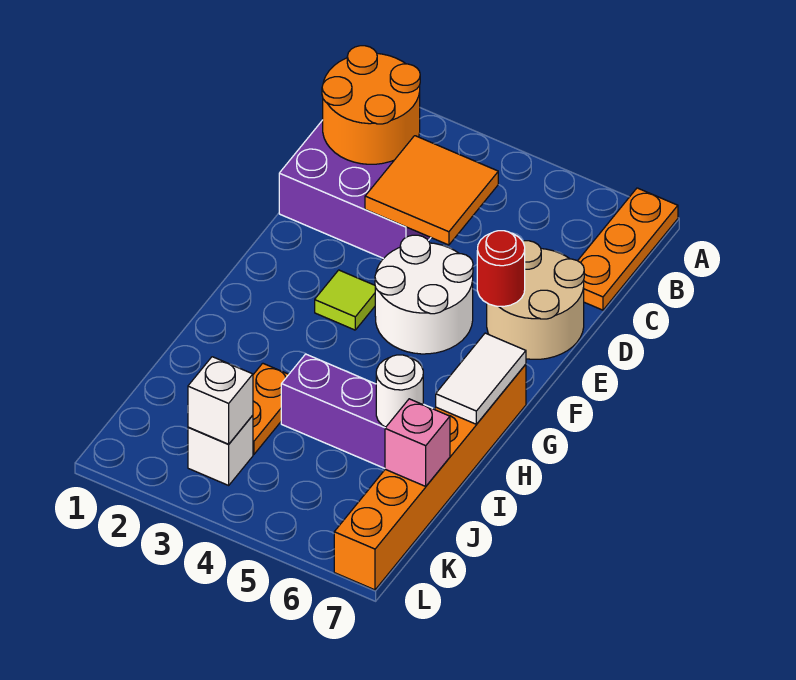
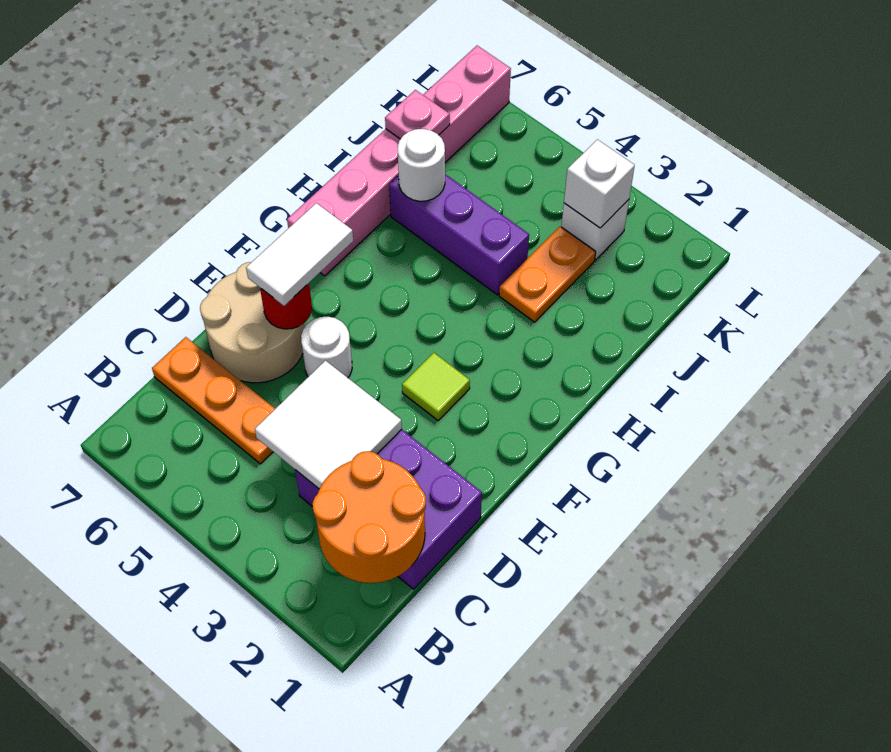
orange 1x3 plate [578,188,678,310] -> orange 1x3 plate turned to [152,337,275,464]
orange 2x2 tile [365,136,498,245] -> white 2x2 tile [255,361,402,489]
white 2x2 round brick [375,235,473,354] -> white 1x1 round brick [301,317,352,378]
orange 1x6 brick [334,364,526,590] -> pink 1x6 brick [287,46,511,276]
white 1x2 tile [436,333,526,424] -> white 1x2 tile moved to [246,203,353,306]
pink 1x1 brick [385,399,450,486] -> pink 1x1 plate [385,90,450,139]

